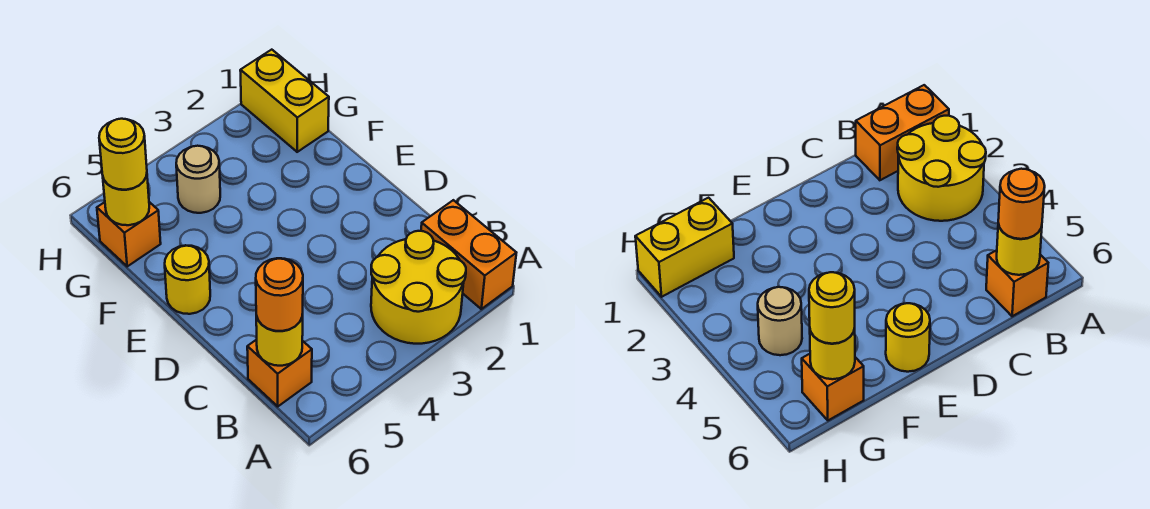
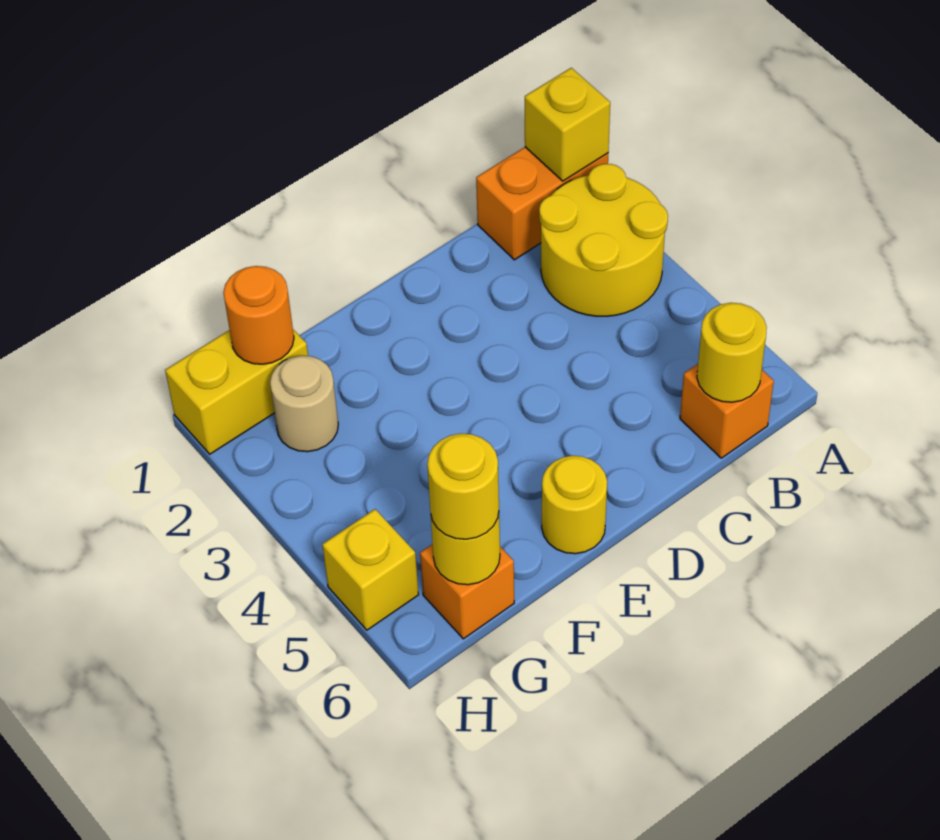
none -> yellow 1x1 brick [525,68,610,181]
orange 1x1 round brick [256,258,303,331] -> orange 1x1 round brick moved to [223,266,294,364]
tan 1x1 round brick [176,146,220,213] -> tan 1x1 round brick moved to [270,356,338,452]
none -> yellow 1x1 brick [322,509,419,630]

